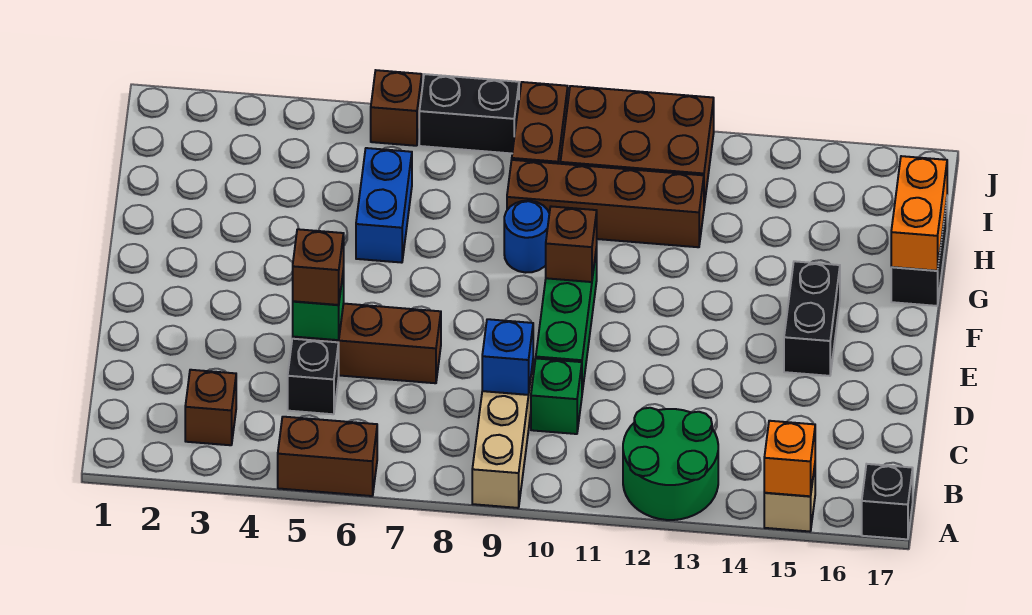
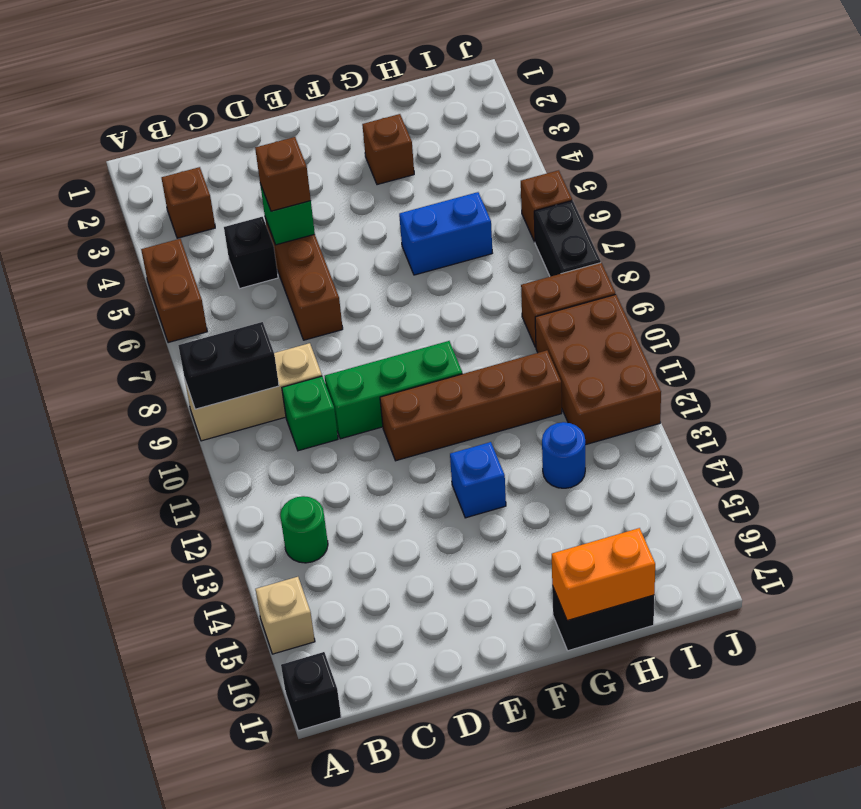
green 2x2 round brick [623,408,718,520] -> green 1x1 round brick [280,496,328,563]
orange 1x1 brick [764,421,815,496] -> none
blue 1x1 brick [482,319,533,395] -> blue 1x1 brick moved to [450,442,506,518]
black 1x2 brick [784,261,840,376] -> black 1x2 brick moved to [178,322,279,409]
brown 1x1 brick [546,206,597,282] -> brown 1x1 brick moved to [362,114,414,185]
blue 1x1 round brick [504,201,549,273] -> blue 1x1 round brick moved to [542,422,585,488]
brown 1x4 brick [507,160,704,247] -> brown 1x4 brick turned to [380,350,562,461]

